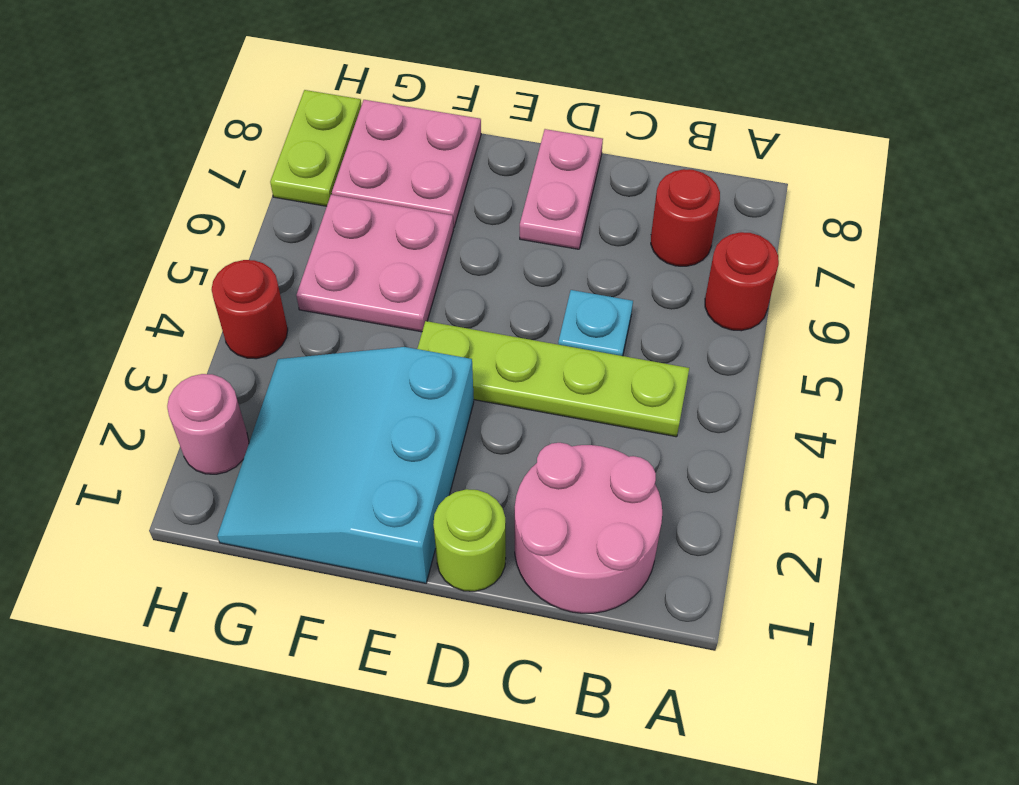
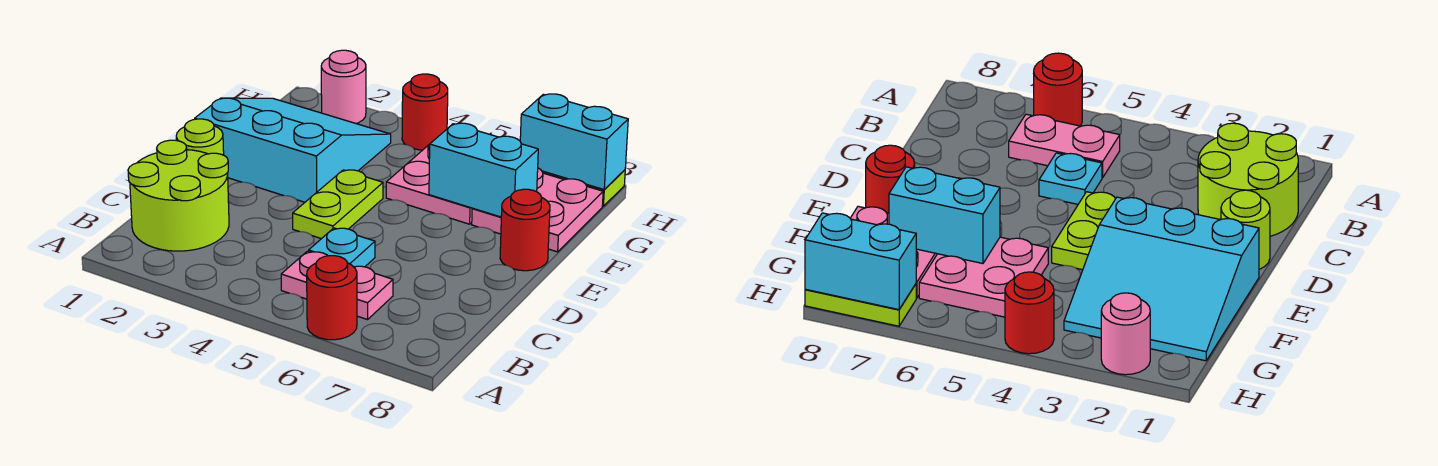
pink 2x2 round brick [515,443,662,613] -> lime 2x2 round brick [128,140,229,251]
lime 1x4 plate [417,321,689,437] -> lime 1x2 plate [293,170,383,239]
red 1x1 round brick [651,169,720,266] -> red 1x1 round brick moved to [500,189,550,271]
pink 1x2 plate [520,129,603,249] -> pink 1x2 plate moved to [281,251,393,320]
none -> cyan 1x2 brick [429,123,538,217]
none -> cyan 1x2 brick [520,94,628,190]

